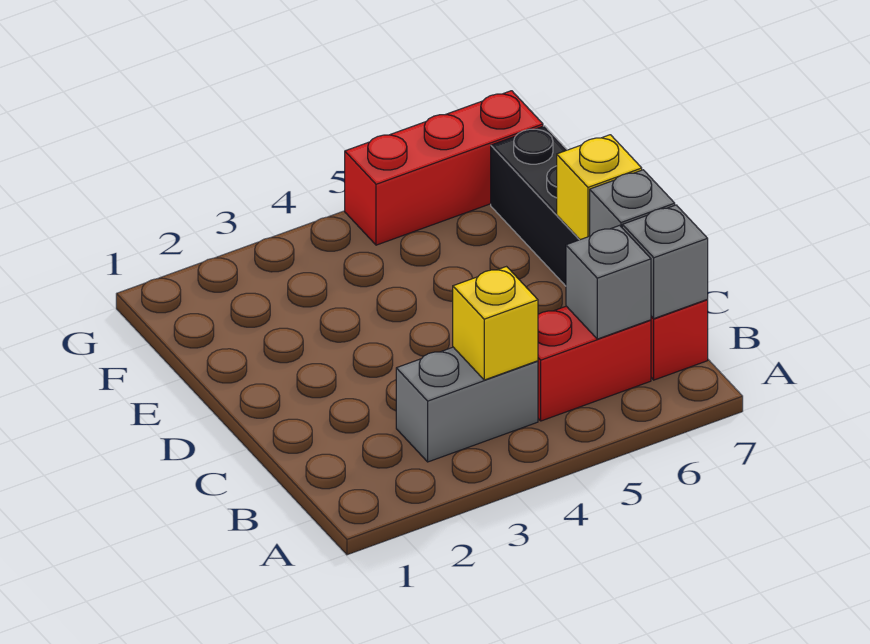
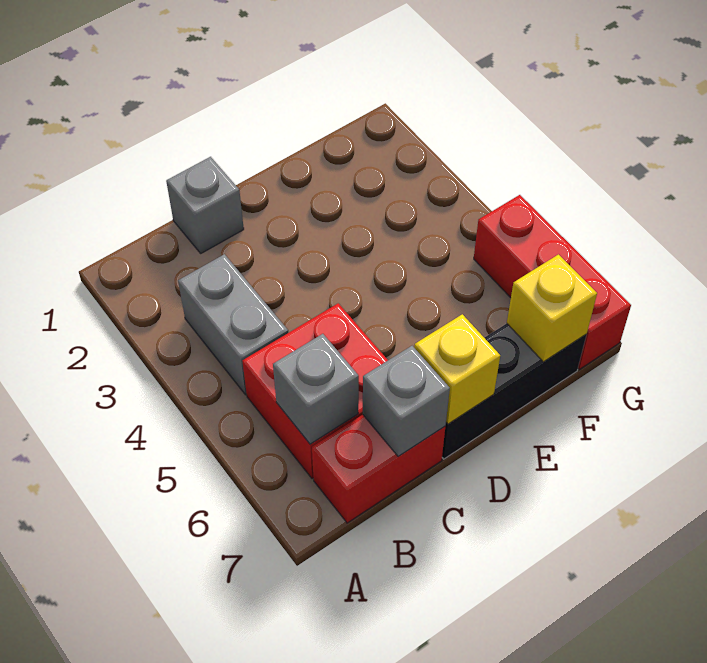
yellow 1x1 brick [453,267,538,380] -> yellow 1x1 brick moved to [507,255,597,362]
red 1x2 brick [538,306,651,421] -> red 2x2 brick [242,303,388,479]
grey 1x1 brick [622,205,708,318] -> grey 1x1 brick moved to [166,157,244,253]

